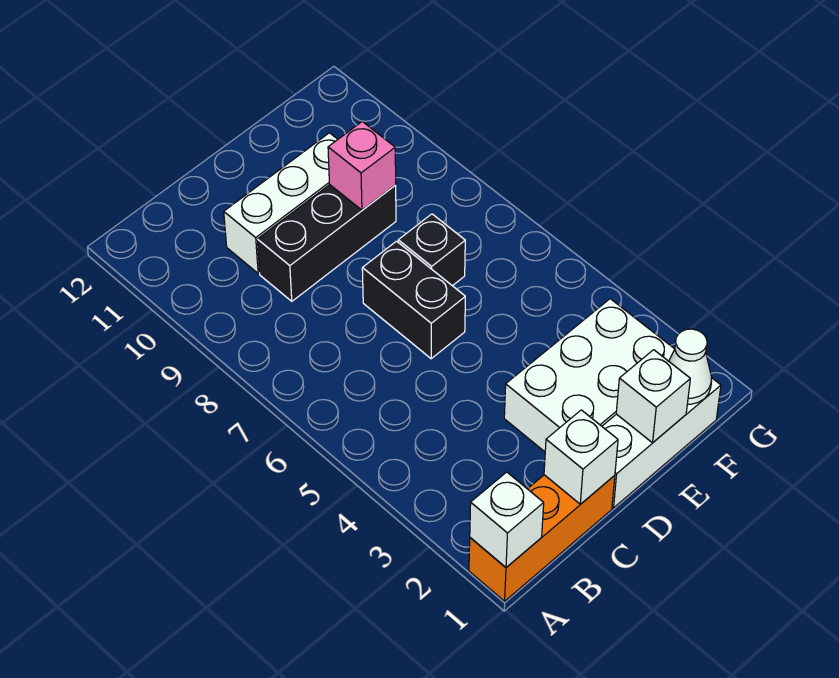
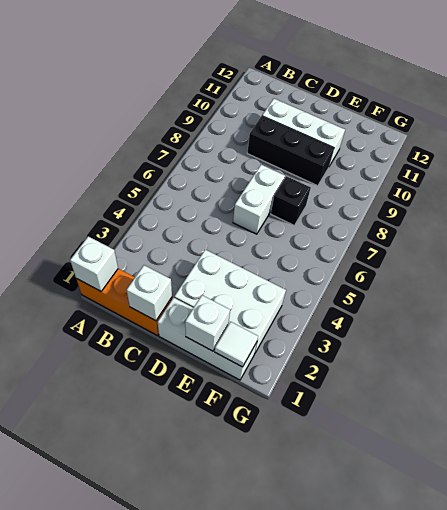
black 1x2 brick [362,241,465,359] -> white 1x2 brick [233,165,285,234]
pink 1x1 brick [328,121,396,210] -> none
white 1x1 cone [669,329,712,404] -> white 1x1 tile [215,322,258,367]

